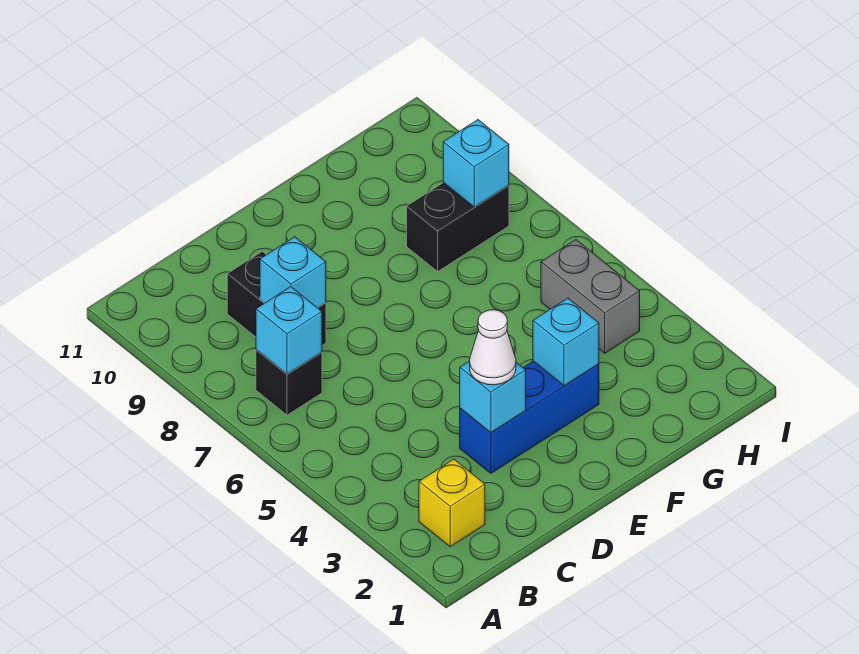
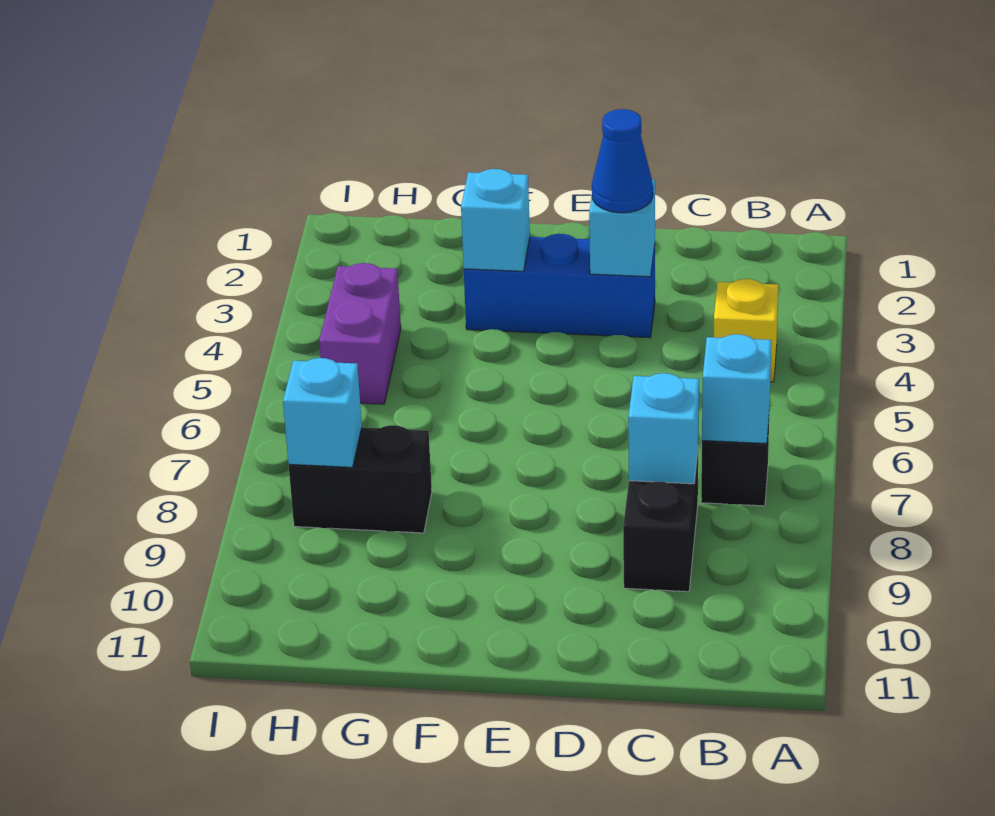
yellow 1x1 brick [419,459,485,547] -> yellow 1x1 brick moved to [714,279,778,382]
white 1x1 cone [470,310,516,385] -> blue 1x1 cone [592,109,653,213]
grey 1x2 brick [541,240,640,353] -> purple 1x2 brick [319,263,401,404]

